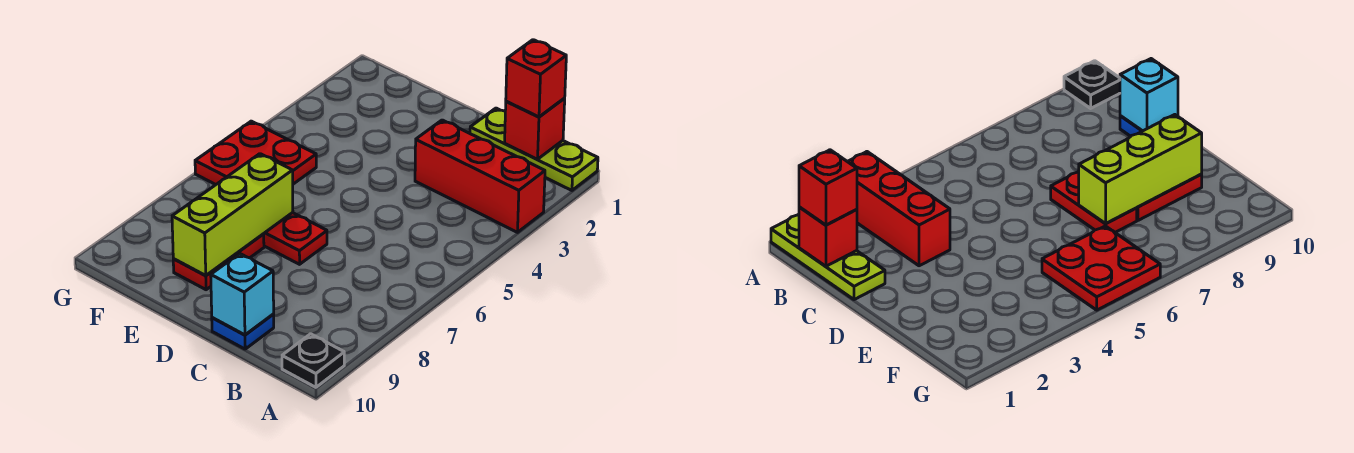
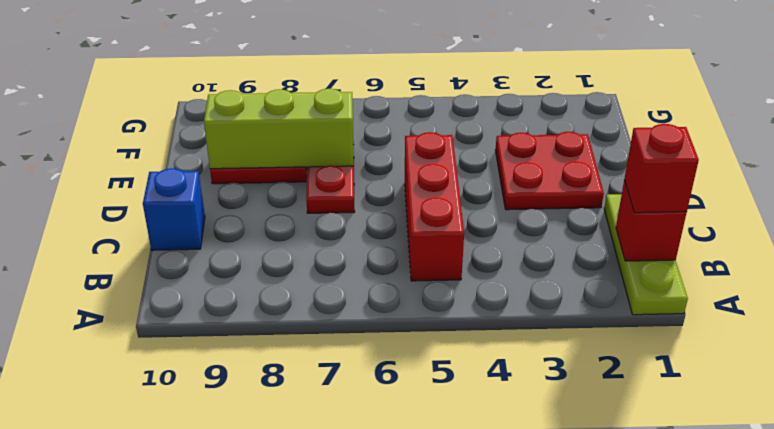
red 1x3 brick [415,120,545,232] -> red 1x3 brick moved to [405,132,464,281]
black 1x1 plate [282,334,344,387] -> none
blue 1x1 plate [212,314,274,349] -> blue 1x1 brick [143,168,205,250]
cyan 1x1 brick [211,253,274,335] -> none
red 2x2 plate [195,121,316,185] -> red 2x2 plate moved to [495,132,604,210]

